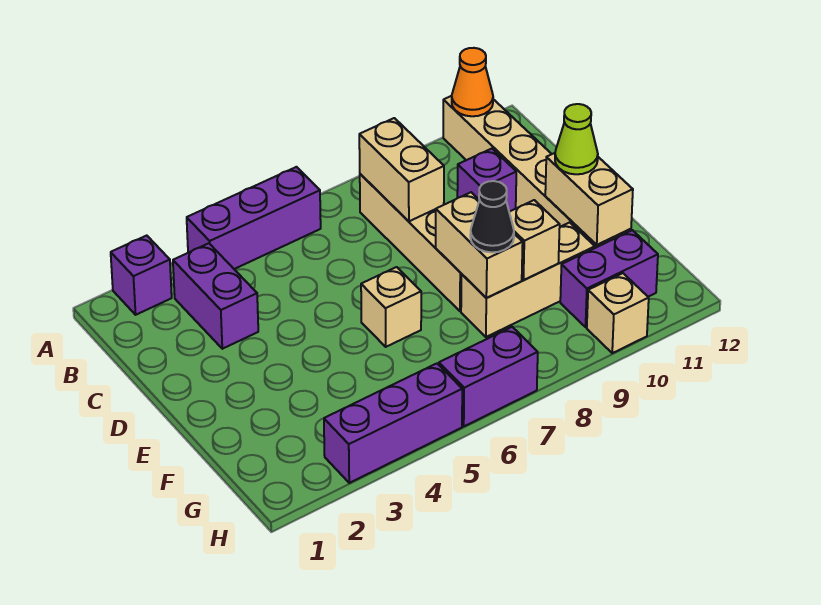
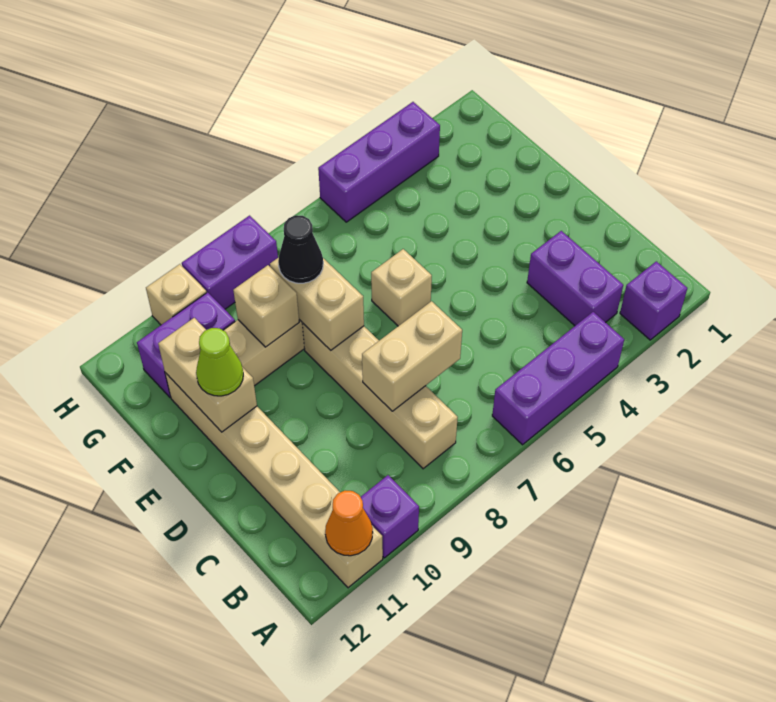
tan 1x2 brick [359,118,444,221] -> tan 1x2 brick turned to [362,301,462,411]
purple 1x1 brick [457,149,516,212] -> purple 1x1 brick moved to [361,475,419,558]
purple 1x2 brick [439,327,538,426] -> purple 1x2 brick moved to [182,216,278,309]

